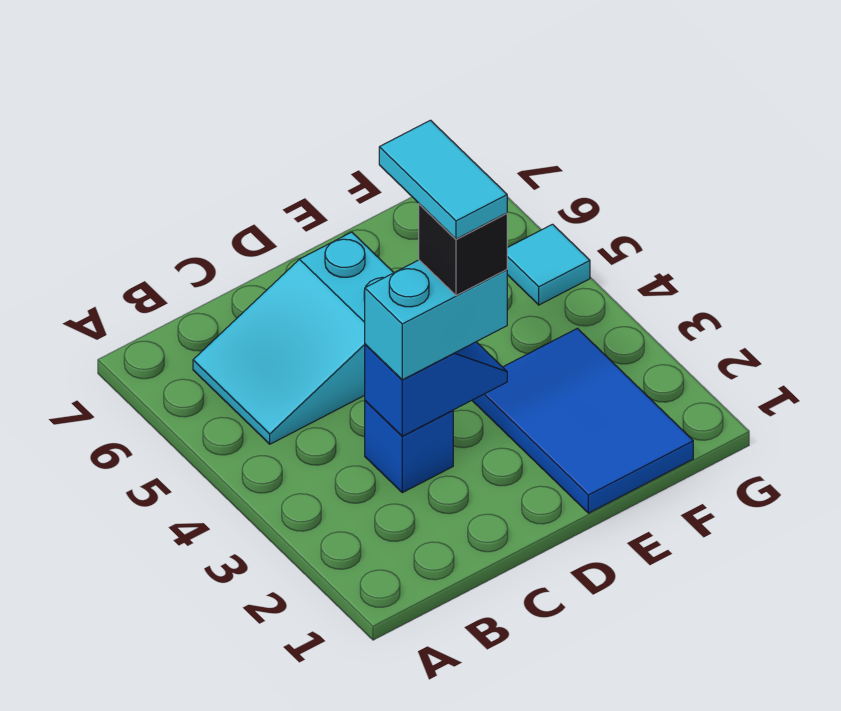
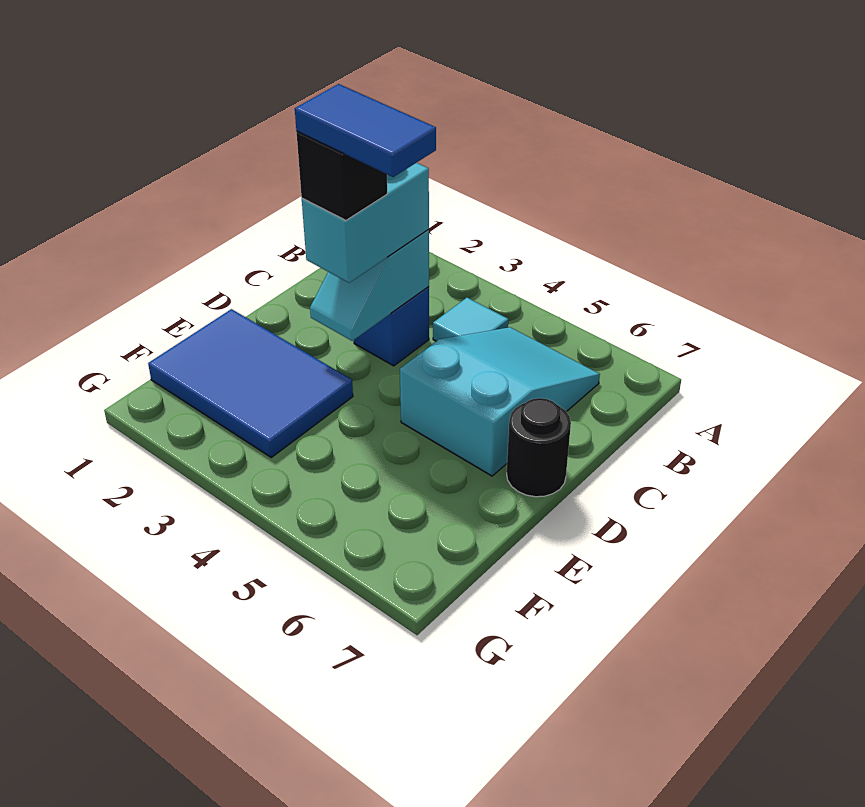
blue 1x2 slope [365,342,507,436] -> cyan 1x2 slope [310,229,429,341]
cyan 1x2 tile [379,120,507,239] -> blue 1x2 tile [295,84,436,177]
none -> black 1x1 round brick [507,398,571,497]
cyan 1x1 tile [507,224,590,305] -> cyan 1x1 tile moved to [433,298,508,341]

